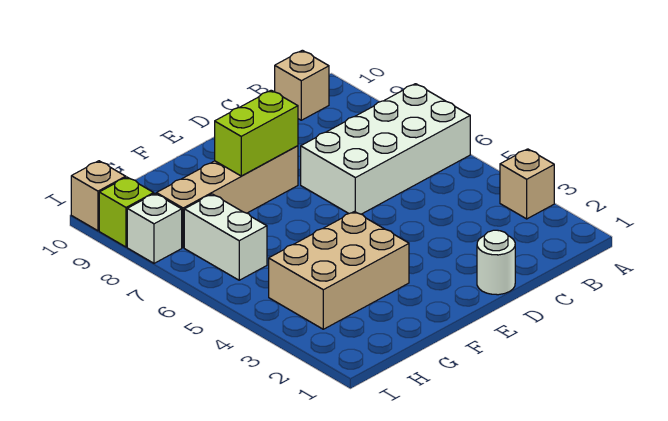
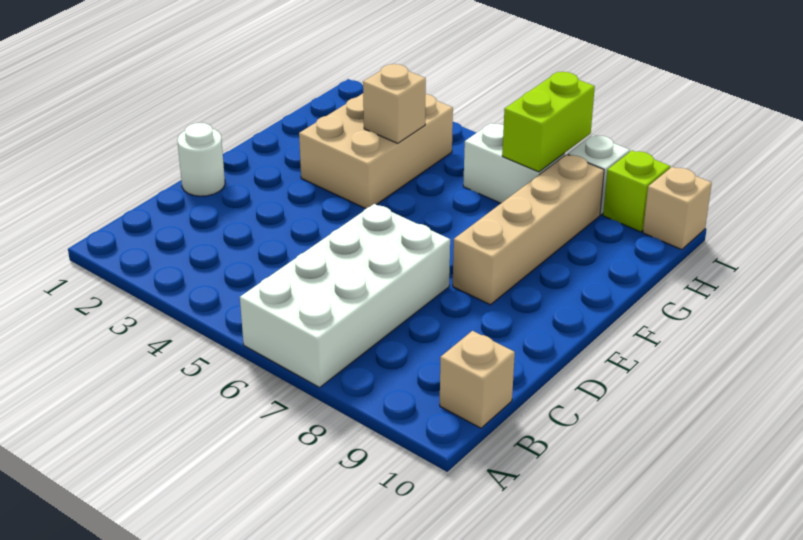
tan 1x1 brick [500,149,554,219] -> tan 1x1 brick moved to [363,64,426,143]
lime 1x2 brick [215,90,298,176] -> lime 1x2 brick moved to [502,72,595,172]

